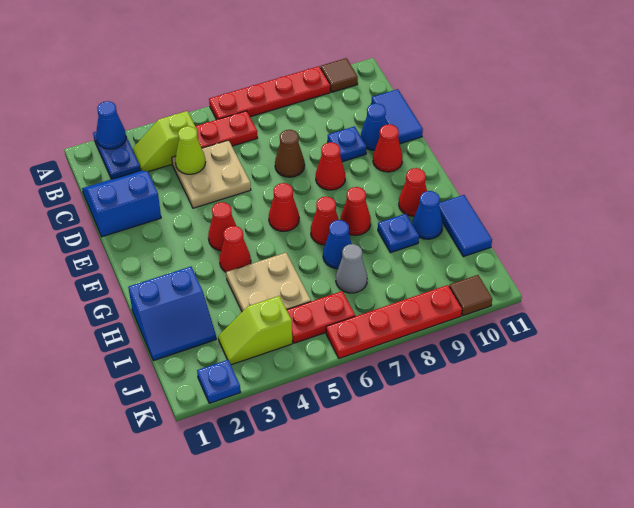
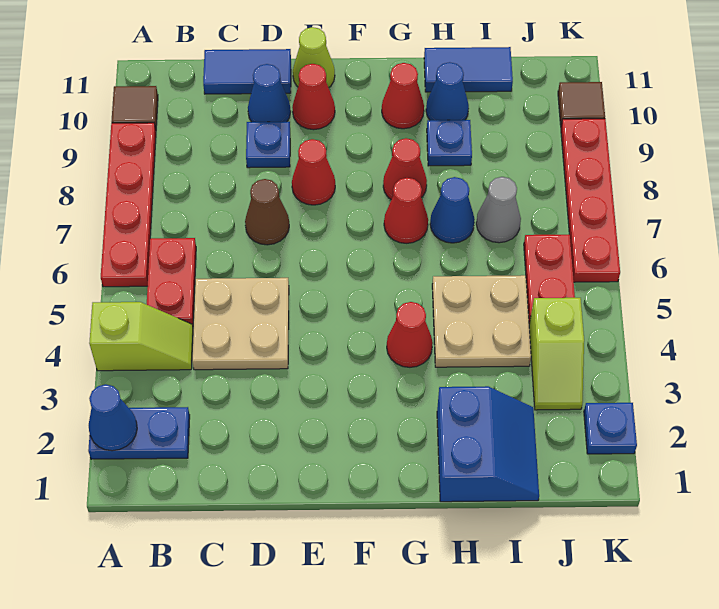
lime 1x2 slope [133,111,198,172] -> lime 1x2 slope turned to [89,302,193,371]
blue 2x2 slope [82,170,161,237] -> none
lime 1x1 cone [175,126,206,174] -> lime 1x1 cone moved to [293,27,335,88]
red 1x1 cone [208,202,236,251] -> none
red 1x1 cone [269,183,299,231] -> none

